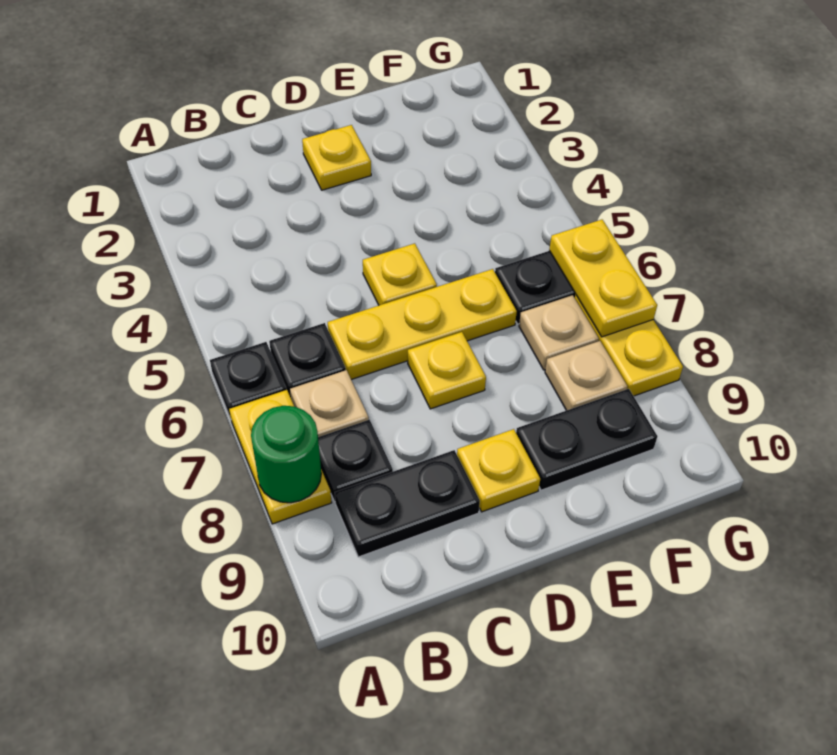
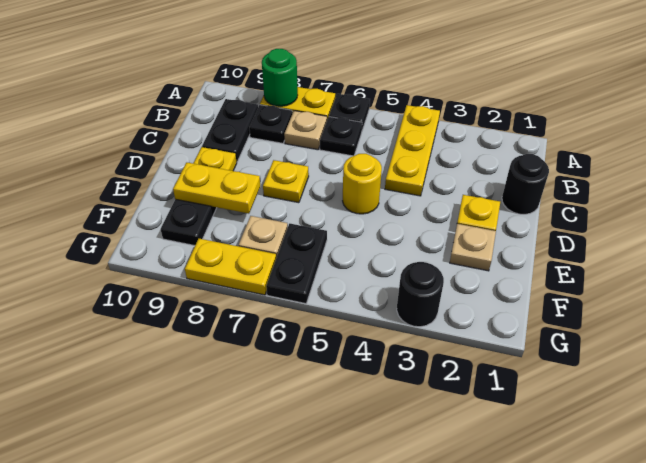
none -> black 1x1 round brick [502,154,549,214]
yellow 1x3 plate [328,269,517,380] -> yellow 1x3 plate moved to [385,105,440,196]
yellow 1x1 plate [363,243,437,305] -> yellow 1x1 round brick [343,154,382,214]
tan 1x1 plate [545,341,627,410] -> tan 1x1 plate moved to [450,224,496,271]
none -> black 1x1 round brick [397,262,444,327]
yellow 1x2 plate [549,220,657,337] -> yellow 1x2 plate moved to [173,163,260,214]

